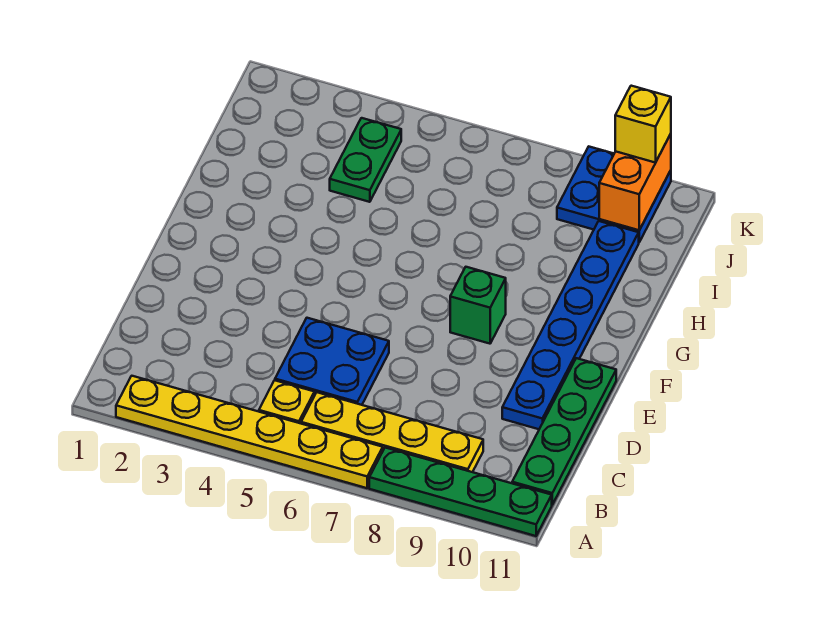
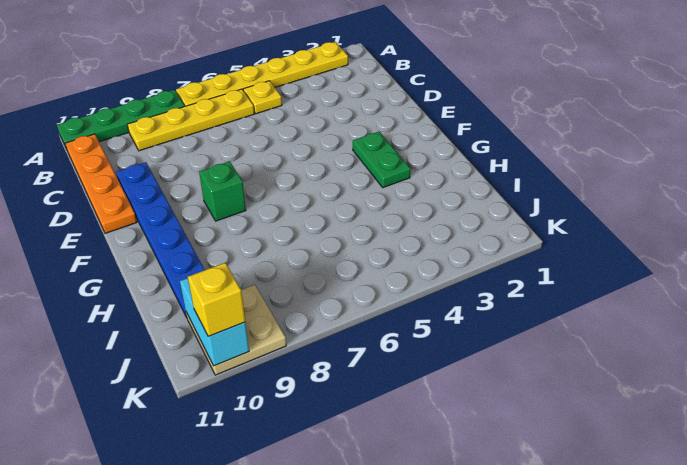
green 1x4 plate [512,358,616,505] -> orange 1x4 plate [65,134,137,233]
blue 2x2 plate [275,318,389,405] -> none
green 1x2 plate [330,118,401,202] -> green 1x2 plate moved to [353,132,411,188]
blue 2x2 plate [557,147,671,242] -> tan 2x2 plate [186,285,286,375]
orange 1x2 brick [599,134,671,230] -> cyan 1x2 brick [180,278,249,366]

